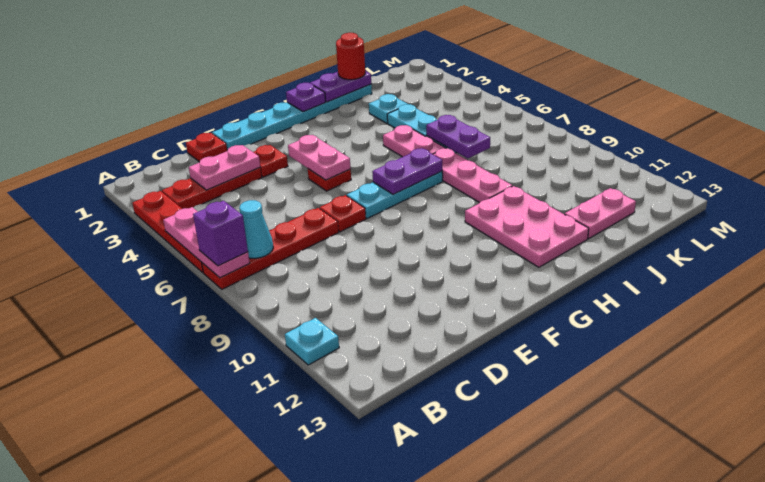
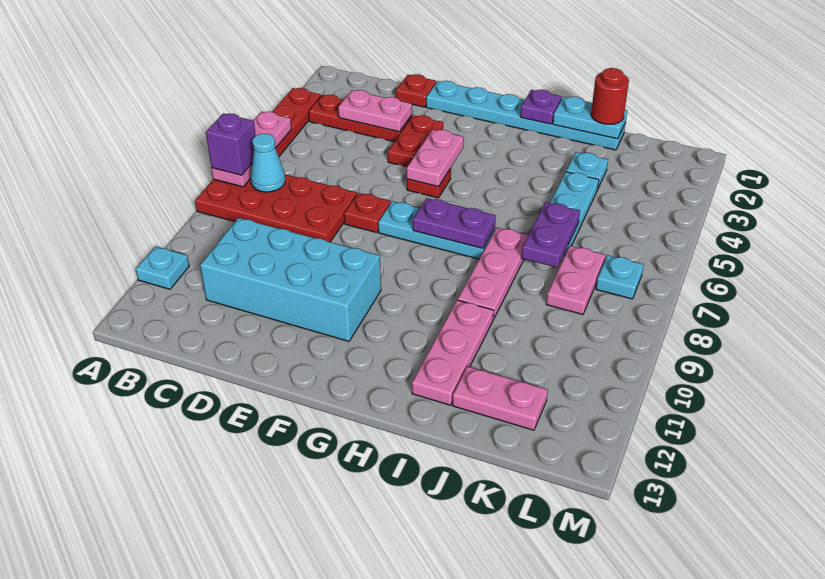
red 1x4 plate [202,208,339,289] -> red 2x4 plate [195,174,357,242]
none -> cyan 2x4 brick [200,218,381,341]
red 1x1 plate [253,145,288,177] -> red 1x2 plate [388,115,443,167]
pink 2x3 plate [465,186,589,267] -> pink 1x3 plate [412,300,494,405]
purple 1x2 plate [310,71,371,102] -> cyan 1x2 plate [553,97,627,139]
pink 1x2 plate [383,125,445,157] -> pink 1x2 plate moved to [546,246,605,314]
none -> cyan 1x1 plate [596,255,644,299]

